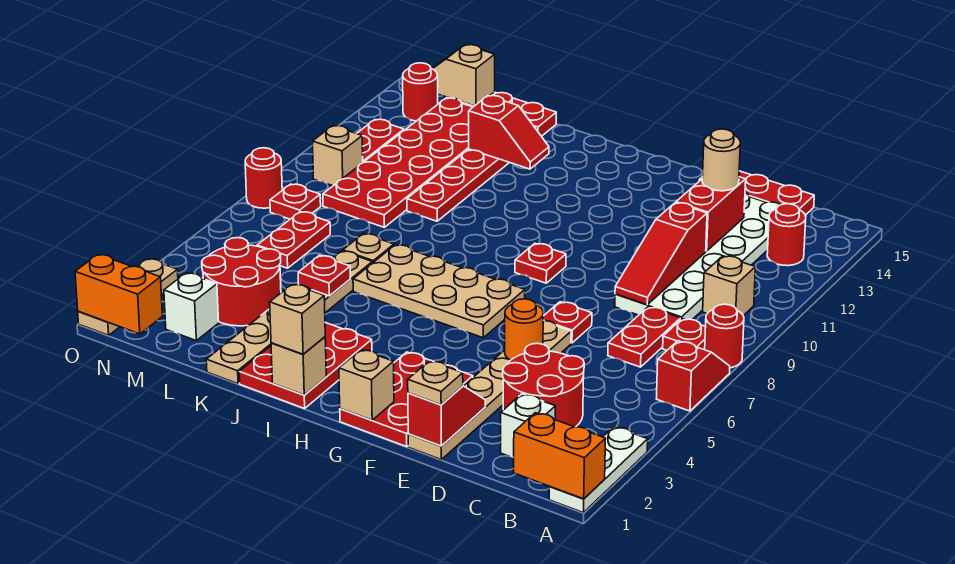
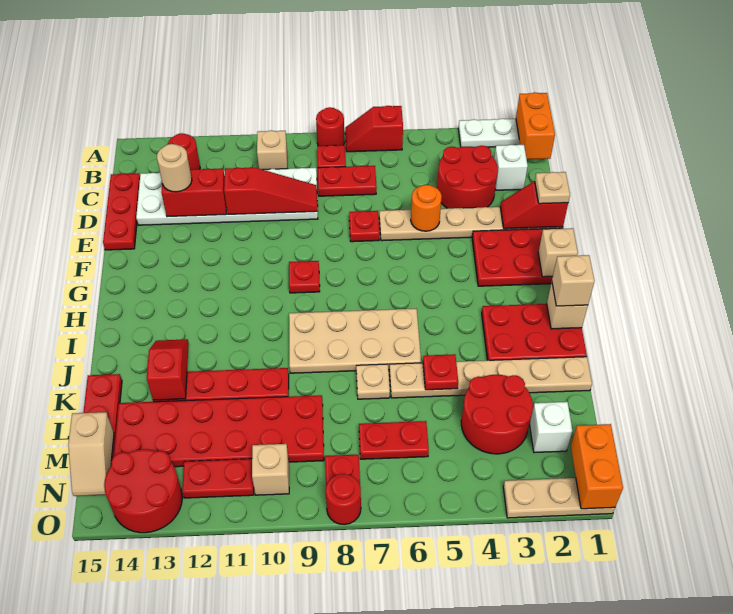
tan 2x4 plate [353,245,525,338] -> tan 2x4 plate turned to [289,309,421,373]
red 1x1 round brick [403,63,438,121] -> red 2x2 round brick [104,449,182,533]

